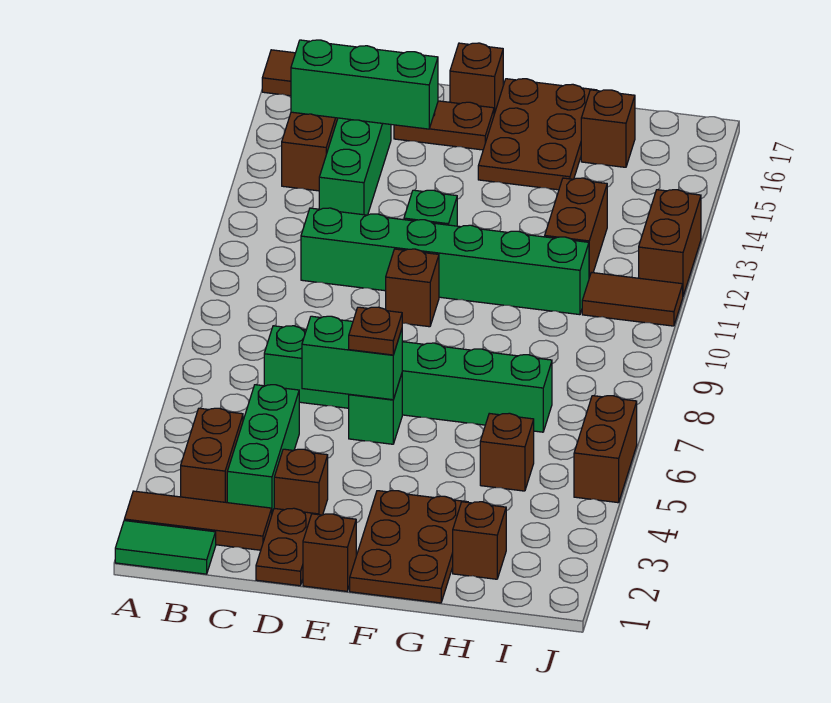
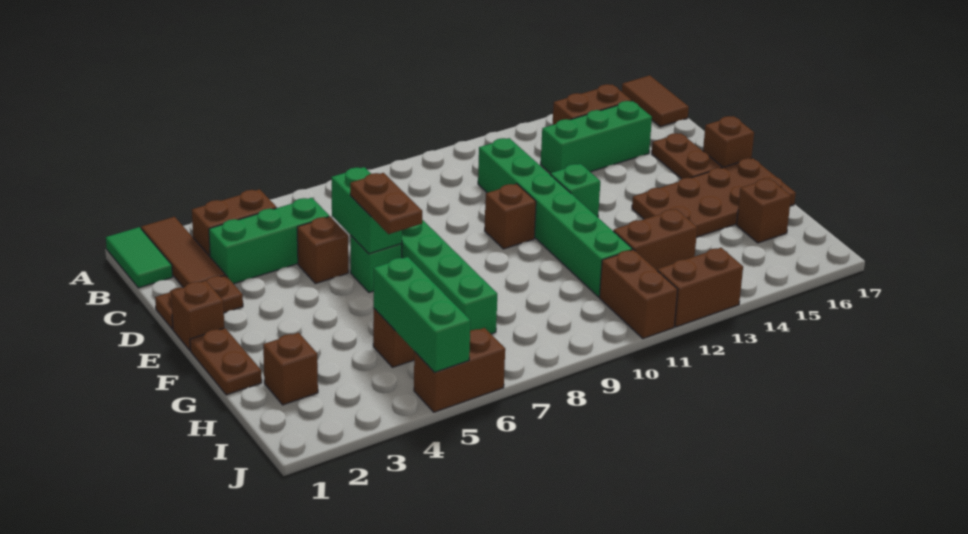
green 1x3 brick [291,40,438,129] -> green 1x3 brick moved to [374,257,470,373]
brown 1x1 brick [274,449,328,515] -> brown 1x1 brick moved to [297,217,348,284]
brown 1x1 plate [349,307,402,355] -> brown 1x2 plate [350,173,422,234]
brown 2x3 plate [350,491,466,603] -> brown 1x2 plate [190,328,262,395]
brown 2x3 plate [478,79,597,190] -> brown 2x4 plate [632,158,796,237]
brown 1x2 tile [582,272,683,326] -> brown 1x2 brick [600,250,678,339]

